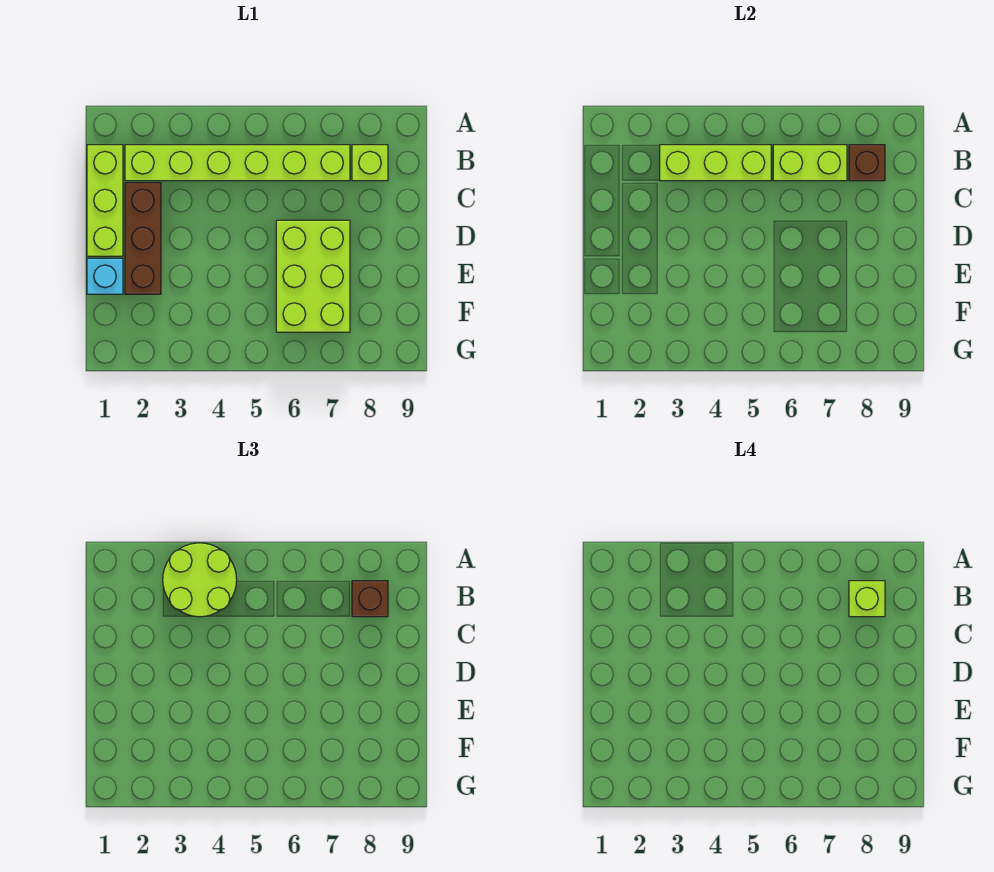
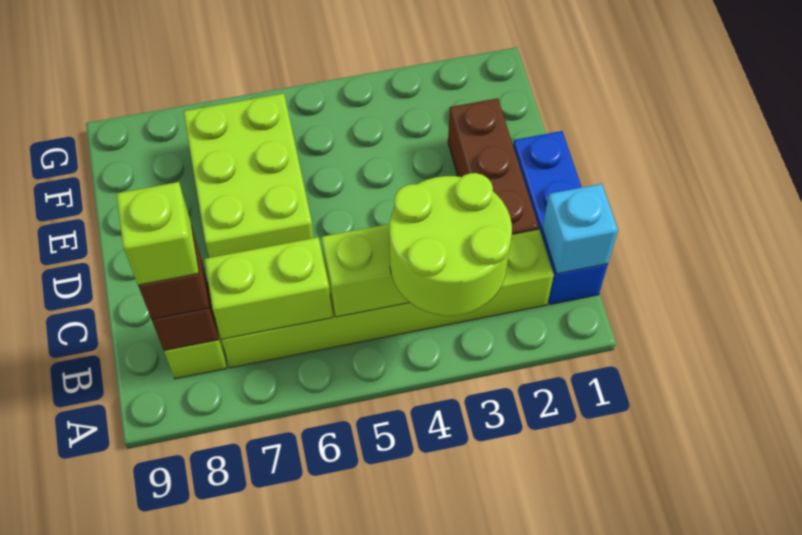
lime 1x3 brick [87,145,123,256] -> blue 1x3 brick [513,131,608,304]
cyan 1x1 brick [87,258,123,294] -> cyan 1x1 brick moved to [542,184,618,274]

